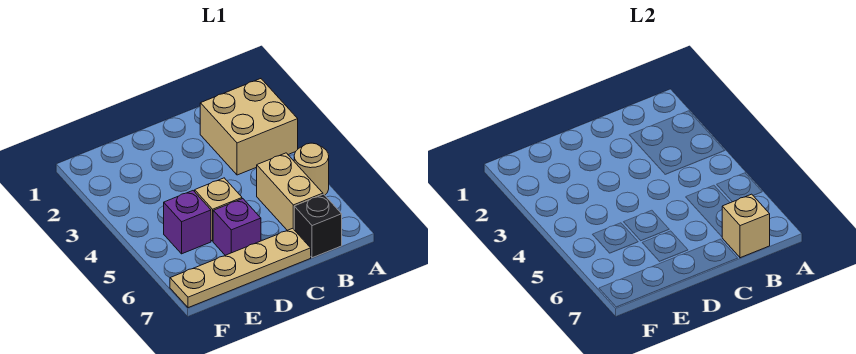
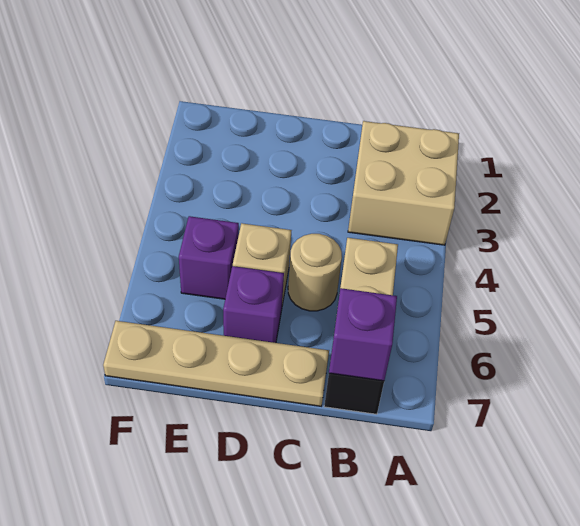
tan 1x1 round brick [294,143,329,195] -> tan 1x1 round brick moved to [288,234,342,311]
tan 1x1 brick [722,194,770,258] -> purple 1x1 brick [329,288,397,381]

